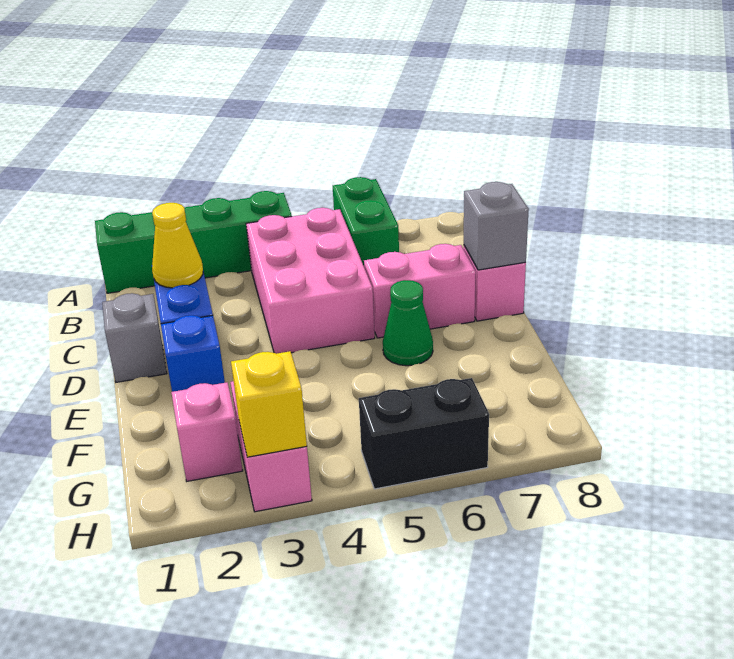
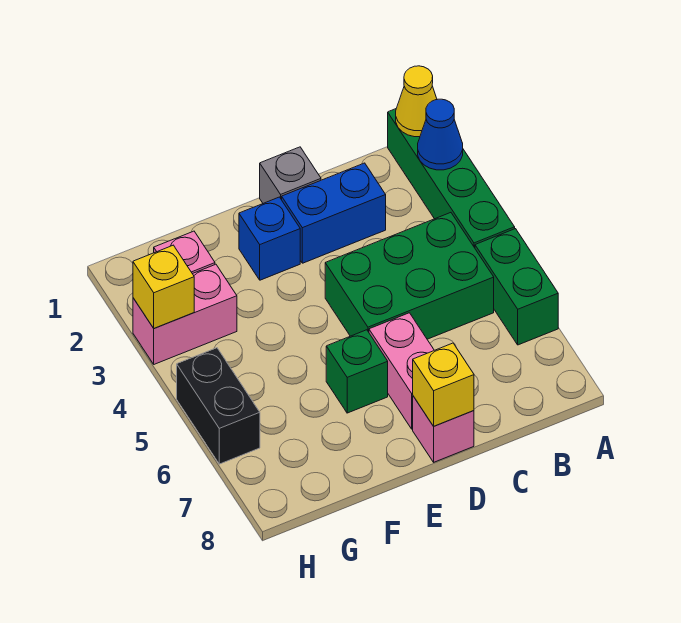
none -> blue 1x1 cone [418,99,463,170]
green 1x2 brick [333,177,399,266] -> green 1x2 brick turned to [475,229,558,345]
pink 2x3 brick [246,208,375,354] -> green 2x3 brick [325,213,494,339]
yellow 1x1 cone [152,203,203,288] -> yellow 1x1 cone moved to [396,66,437,137]
grey 1x1 brick [464,182,529,270] -> yellow 1x1 brick [413,343,474,426]
green 1x1 cone [383,280,433,366] -> green 1x1 brick [326,330,388,413]

